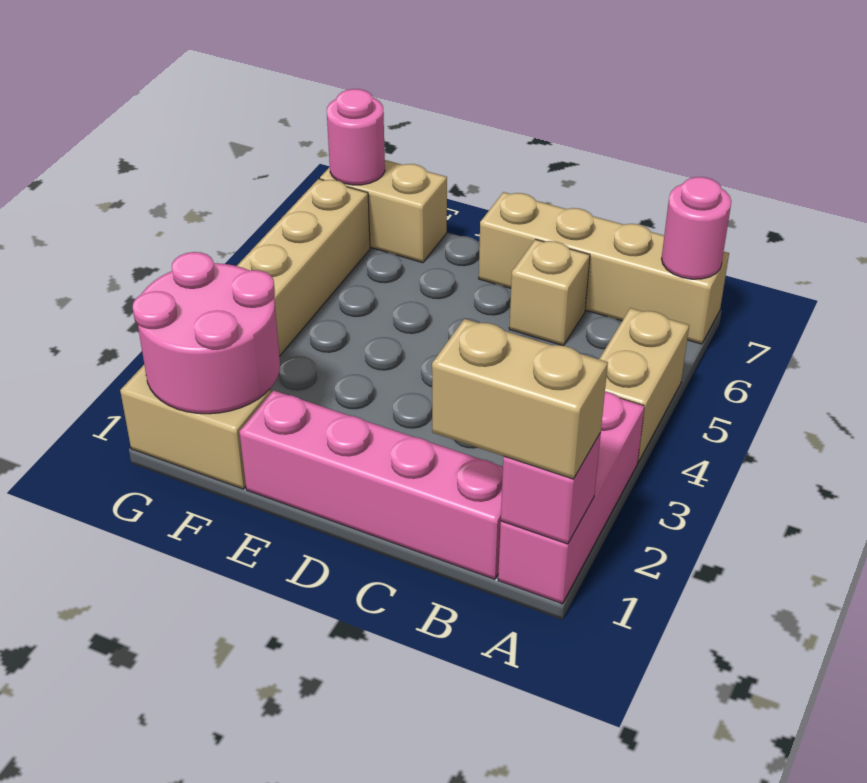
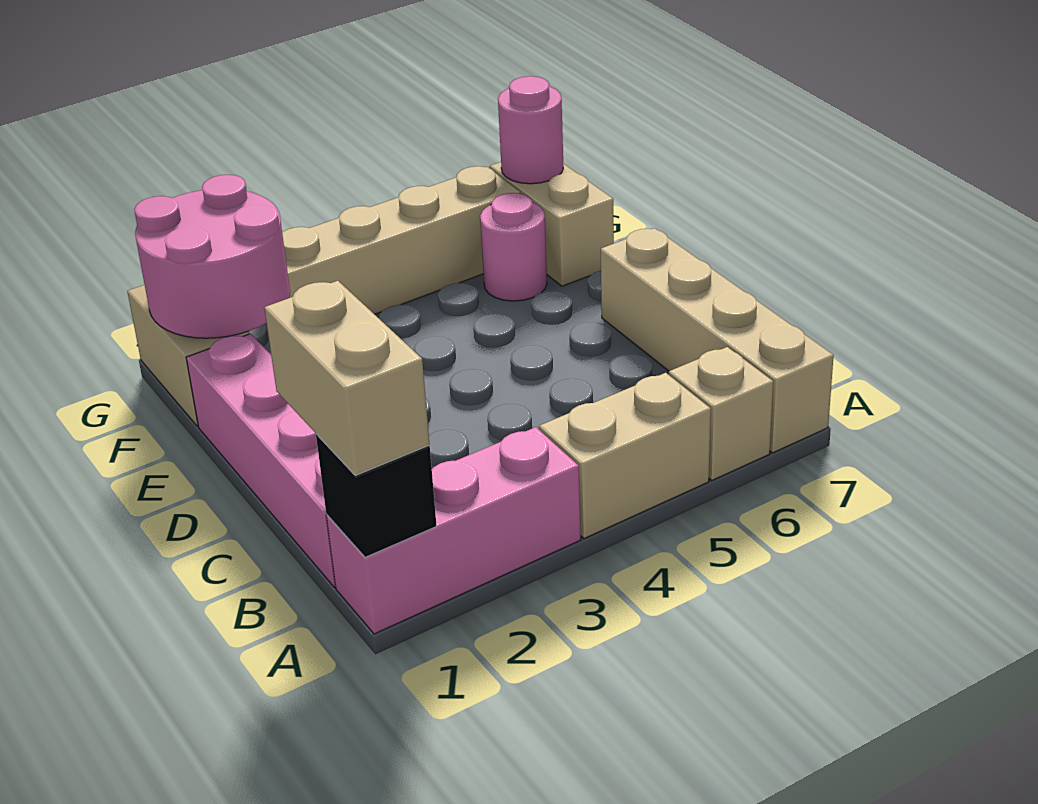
pink 1x1 brick [501,433,601,544] -> black 1x1 brick [316,434,437,557]
pink 1x1 round brick [662,177,731,279] -> pink 1x1 round brick moved to [480,193,547,301]
tan 1x1 brick [509,239,590,346] -> tan 1x1 brick moved to [669,347,773,480]

